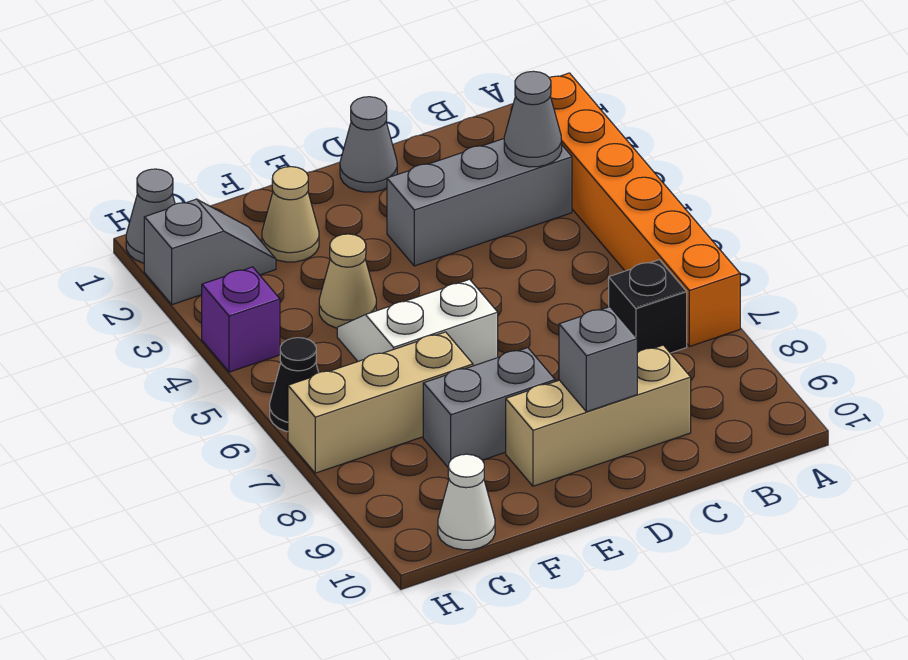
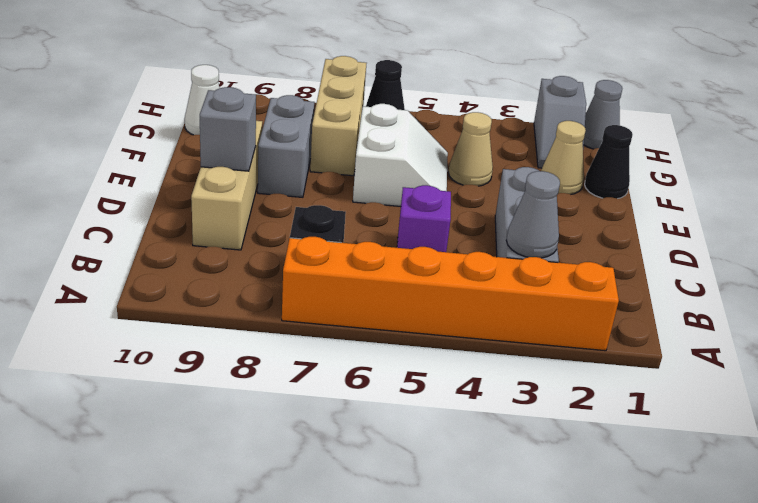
grey 1x1 cone [340,97,397,192] -> none
none -> black 1x1 cone [585,125,633,199]
purple 1x1 brick [202,267,280,372] -> purple 1x1 brick moved to [397,185,451,252]

